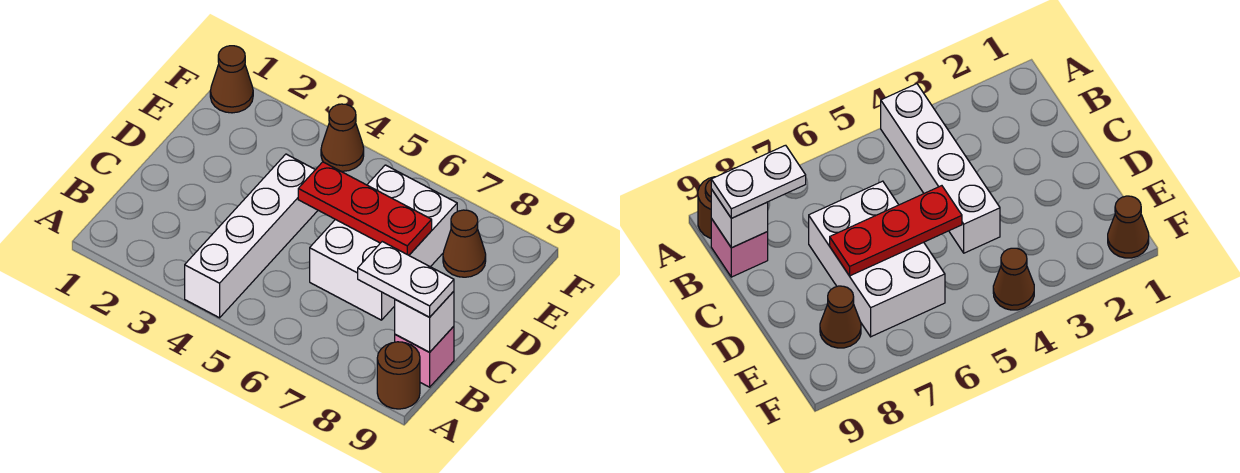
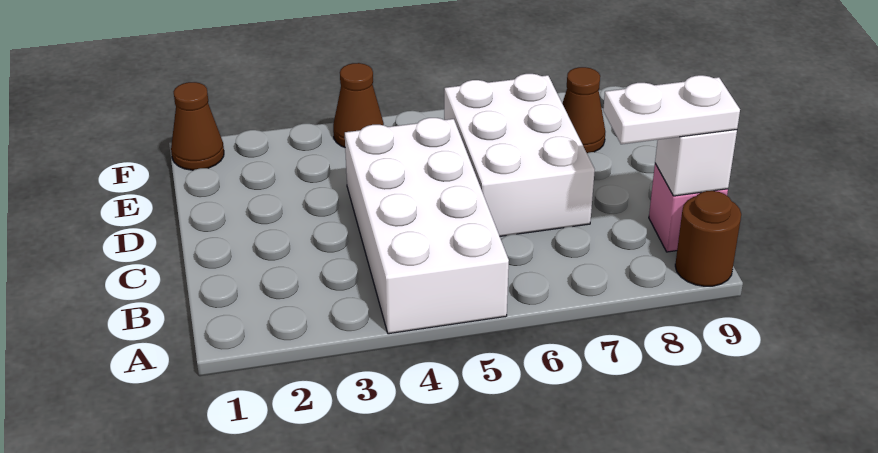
white 1x4 brick [185,154,318,318] -> white 2x4 brick [345,118,509,334]
red 1x3 plate [298,162,432,255] -> none

